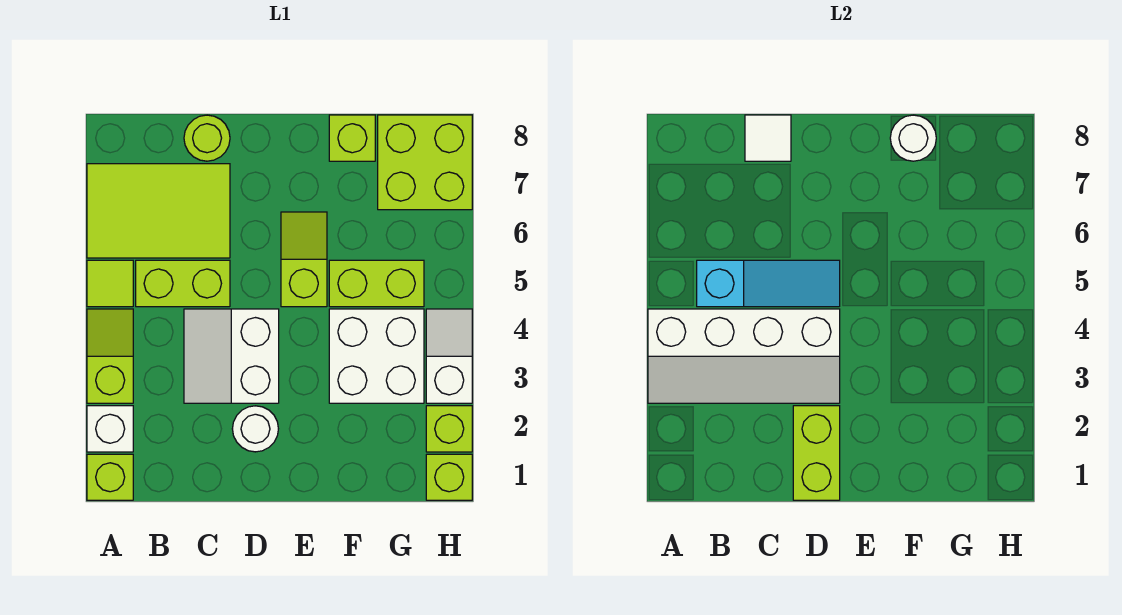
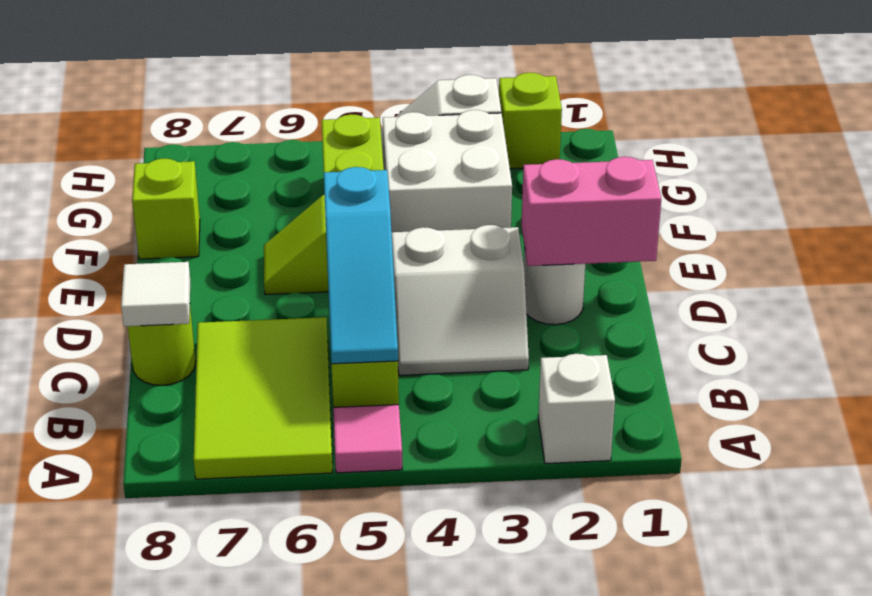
lime 1x1 brick [87,454,133,500] -> none
lime 1x2 slope [87,309,133,403] -> none
white 2x4 slope [648,309,840,403] -> none
lime 1x1 tile [87,260,133,307] -> pink 1x1 tile [333,405,402,473]
cyan 1x3 slope [697,260,840,307] -> cyan 1x3 slope turned to [324,167,398,364]
lime 1x2 brick [793,406,840,500] -> pink 1x2 brick [521,157,661,266]
white 1x1 round brick [890,115,936,161] -> none
lime 2x2 brick [378,115,472,210] -> none
lime 1x1 brick [426,454,472,500] -> none

